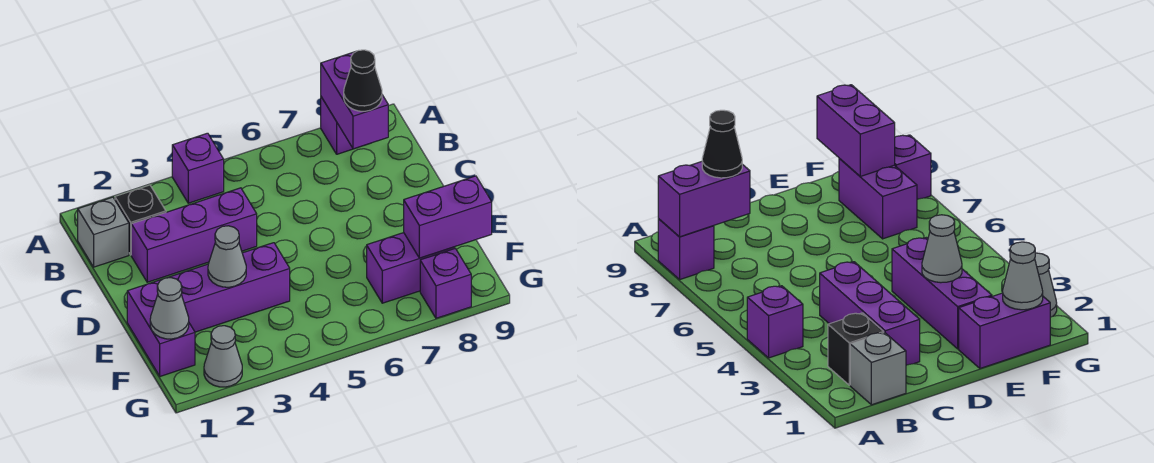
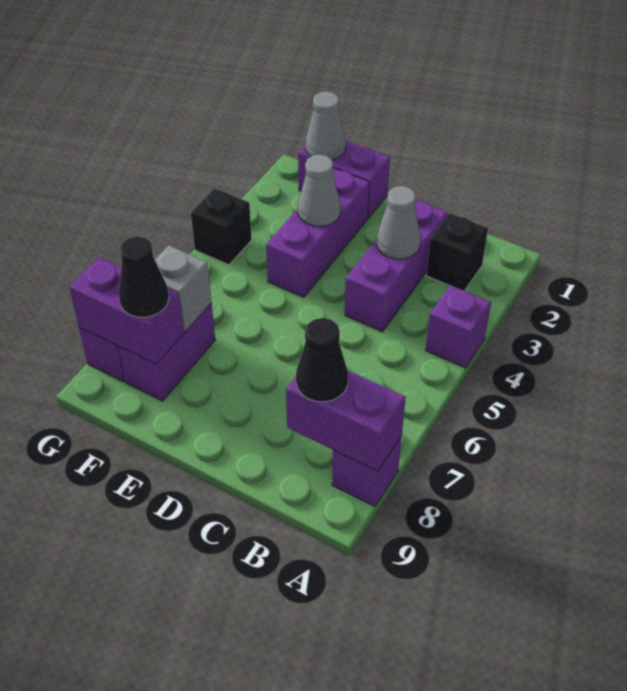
grey 1x1 brick [78,197,129,267] -> grey 1x1 brick moved to [155,245,212,332]
purple 1x2 brick [404,176,492,258] -> purple 1x2 brick turned to [69,257,184,364]
none -> black 1x1 cone [119,236,169,317]
grey 1x1 cone [204,326,242,387] -> grey 1x1 cone moved to [376,186,420,259]
none -> black 1x1 brick [191,188,252,265]

